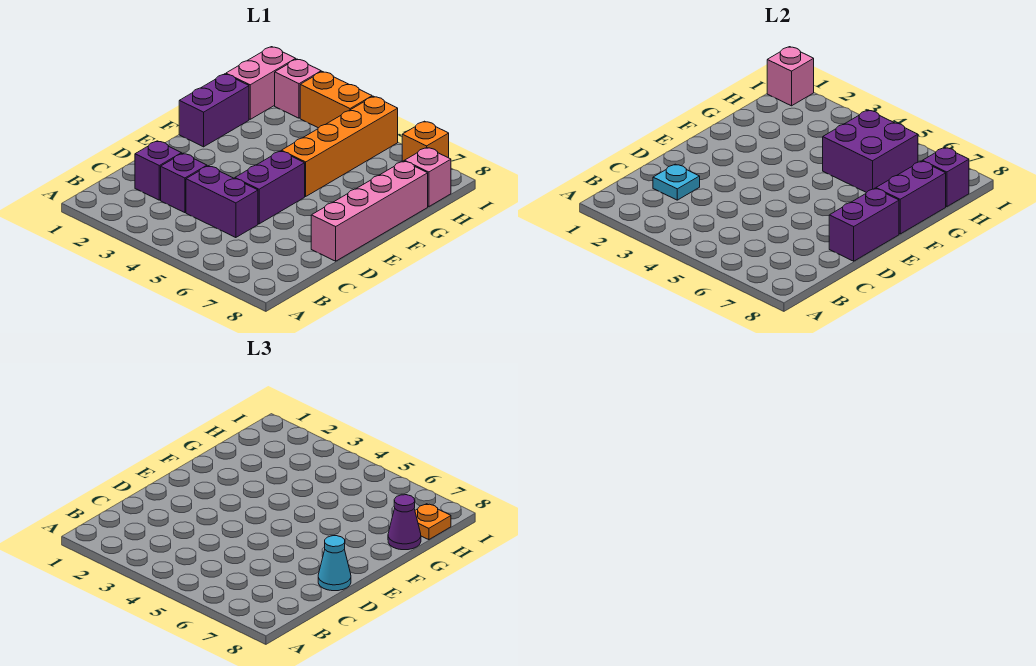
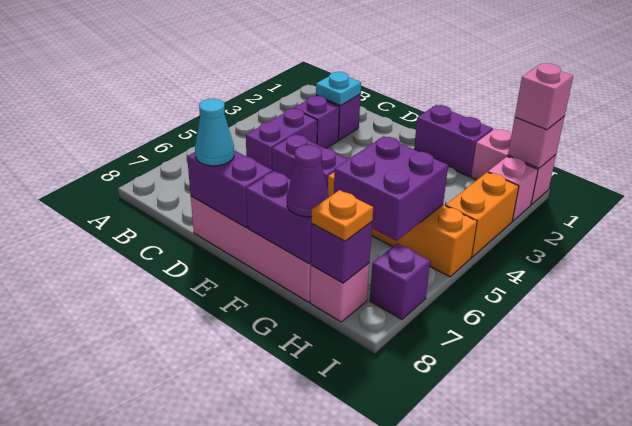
none -> pink 1x1 brick [515,63,573,130]
orange 1x1 brick [402,121,449,161] -> purple 1x1 brick [370,244,430,319]

